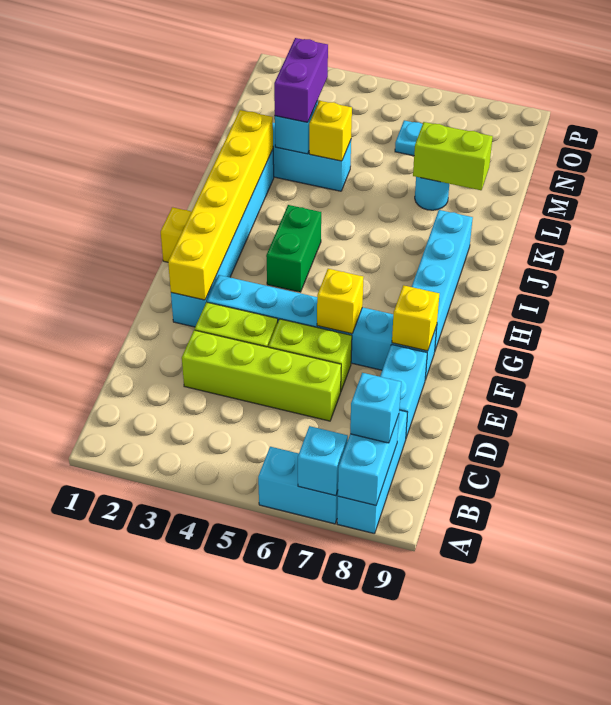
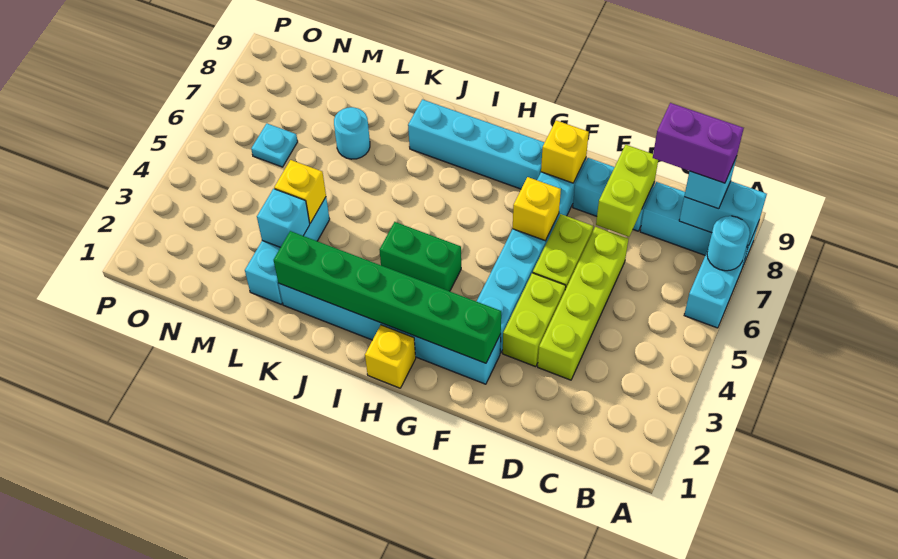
cyan 1x1 brick [298,426,348,496] -> cyan 1x1 round brick [707,216,750,271]
yellow 1x6 brick [168,110,273,300] -> green 1x6 brick [274,231,501,363]
purple 1x2 brick [274,38,328,122] -> purple 1x2 brick moved to [653,103,744,183]
lime 1x2 brick [413,122,493,190] -> lime 1x2 brick moved to [596,145,658,237]

